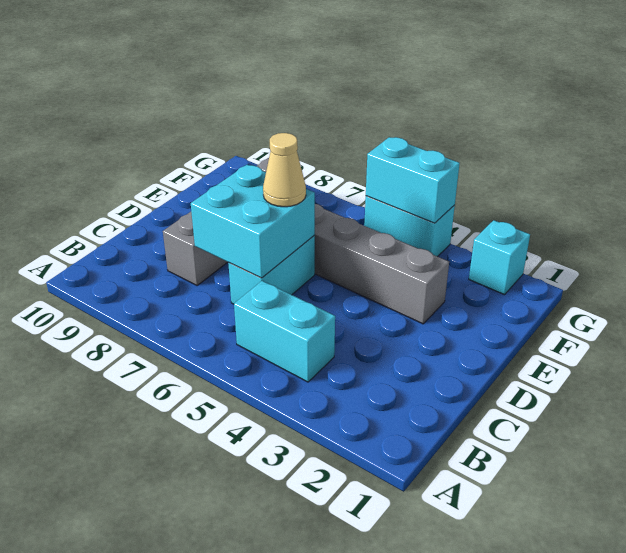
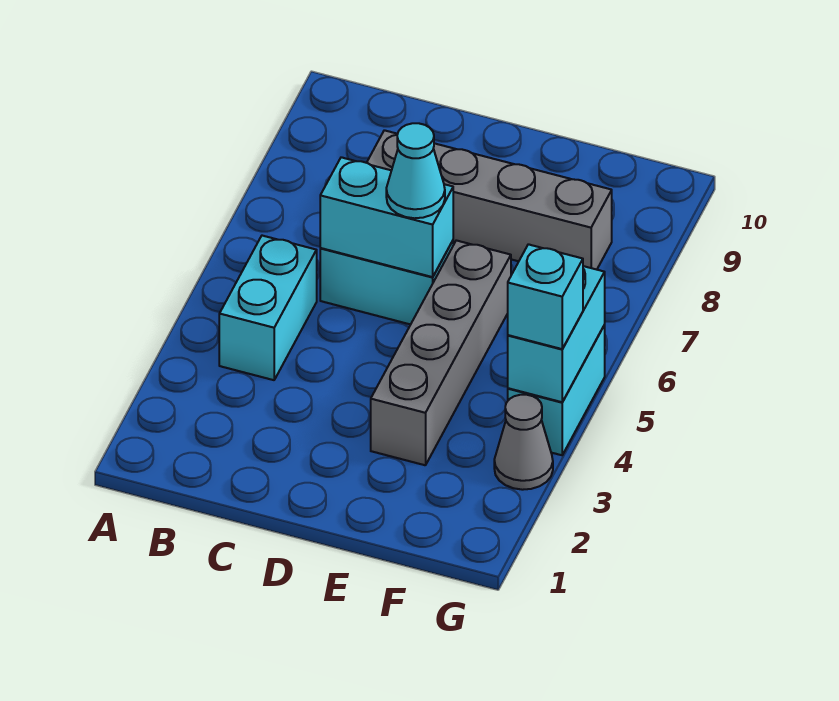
cyan 2x2 brick [191,165,315,278] -> cyan 1x2 brick [320,157,453,277]
tan 1x1 cone [263,133,306,207] -> cyan 1x1 cone [386,123,445,218]
cyan 1x1 brick [469,220,530,295] -> cyan 1x1 brick moved to [508,244,583,349]
none -> grey 1x1 cone [494,395,553,490]

